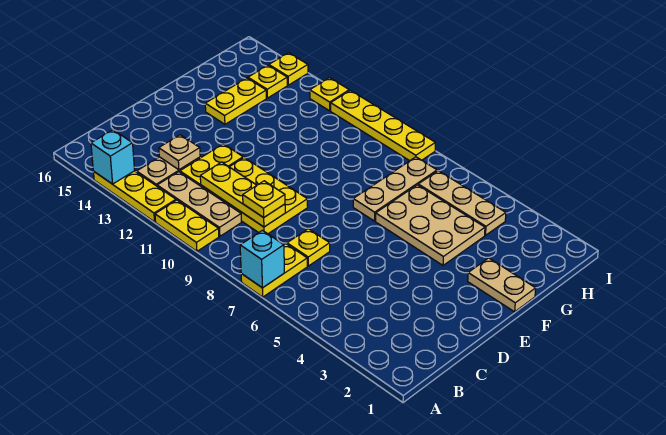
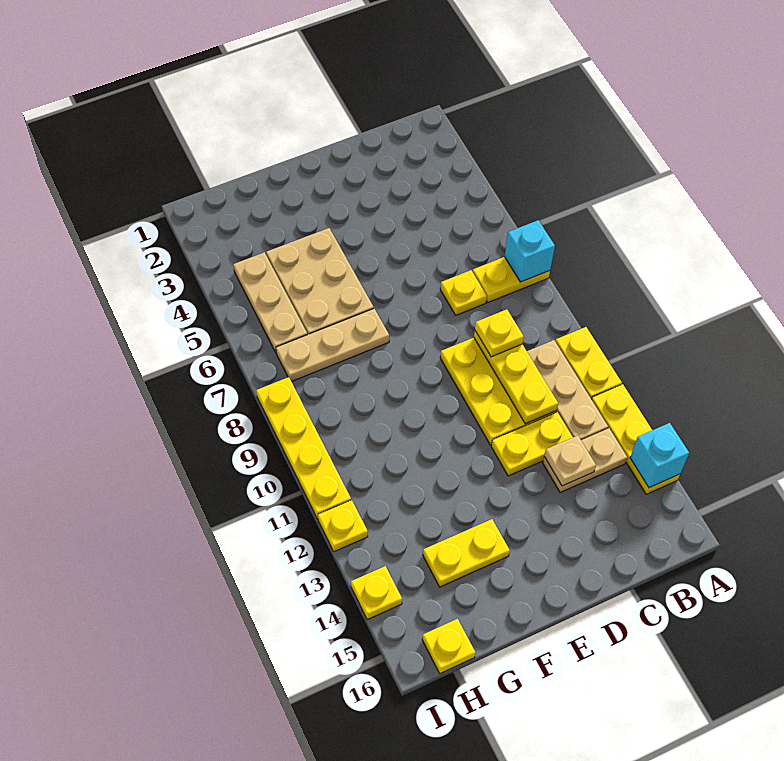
tan 1x2 plate [468,258,536,312] -> none
yellow 1x1 plate [248,65,287,98] -> yellow 1x1 plate moved to [422,619,475,673]

